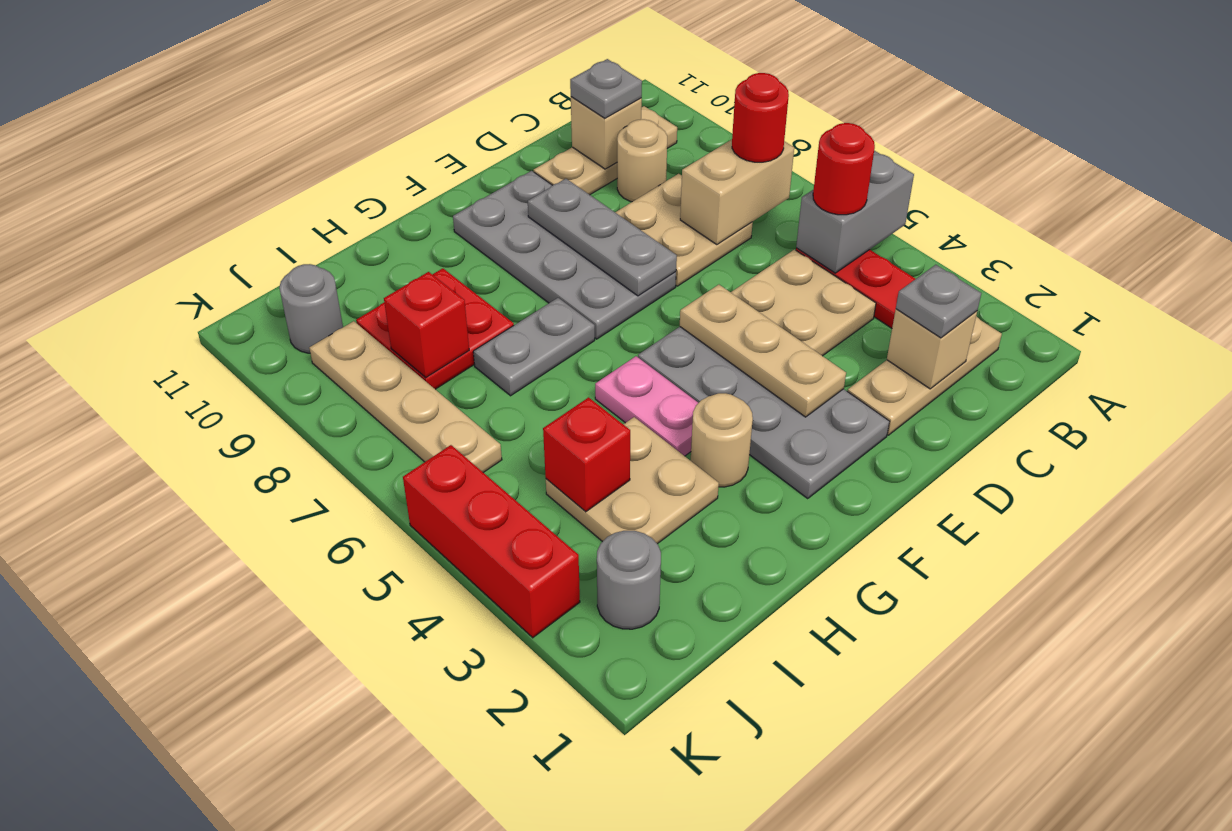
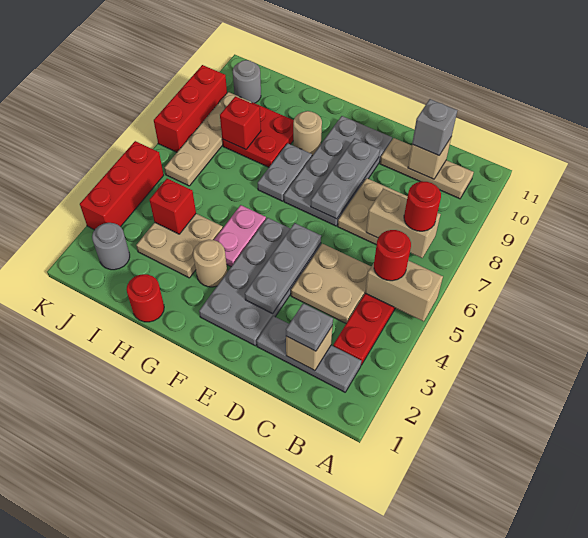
grey 1x2 brick [796,151,914,273] -> tan 1x2 brick [365,260,443,321]
tan 1x3 plate [847,316,1002,435] -> grey 1x3 plate [257,316,362,392]
tan 1x1 round brick [617,119,667,202] -> tan 1x1 round brick moved to [293,111,322,156]
grey 1x1 plate [570,59,642,118] -> grey 1x1 brick [412,99,457,155]
tan 1x3 plate [680,285,846,417] -> grey 1x3 plate [245,223,321,314]
grey 1x2 plate [473,298,595,396] -> grey 1x2 plate turned to [258,143,312,201]
none -> red 1x1 round brick [127,274,164,322]
none -> red 1x3 brick [154,65,227,152]

